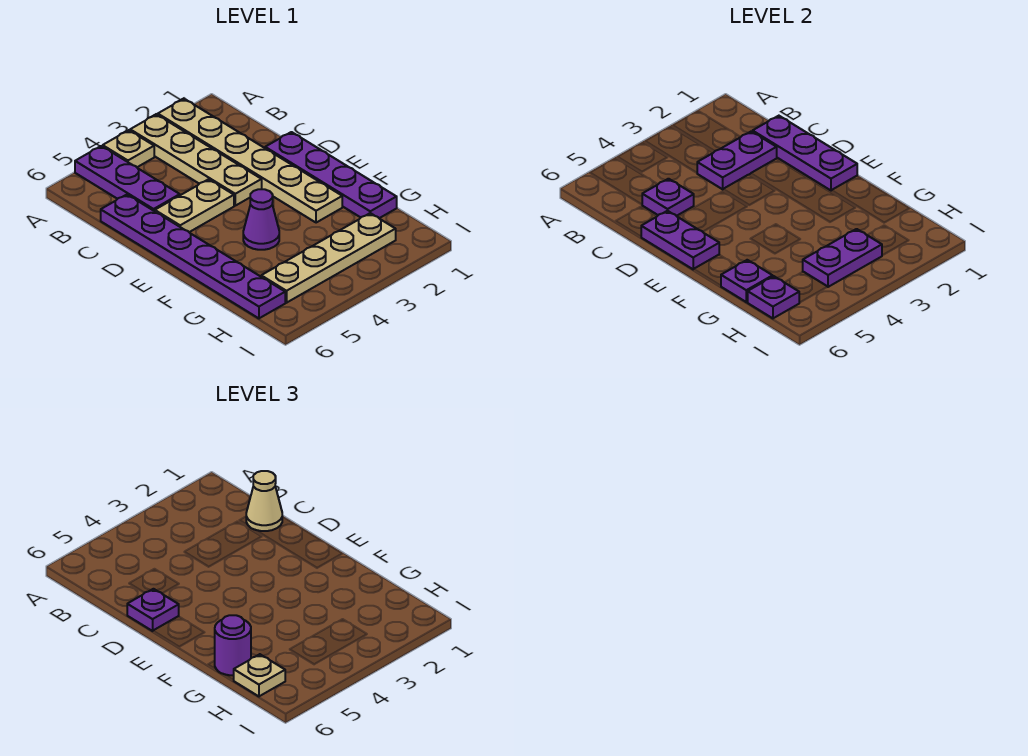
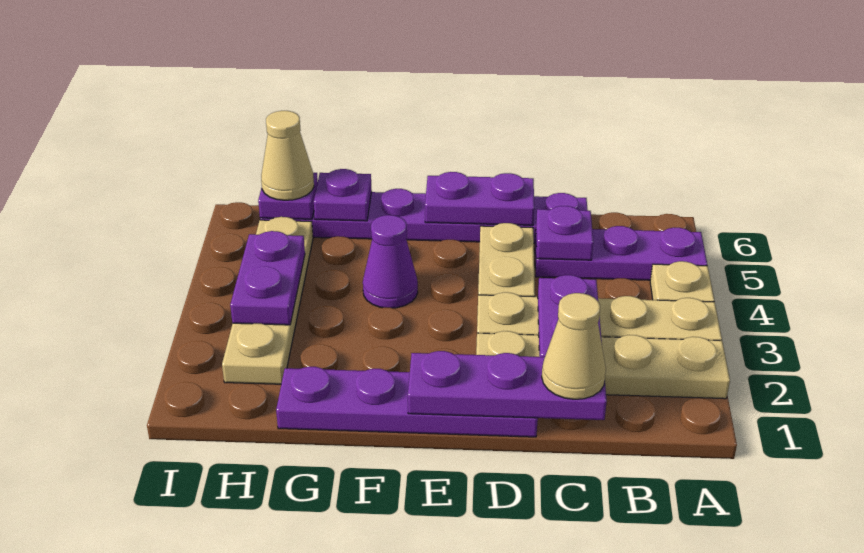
tan 1x6 plate [158,99,342,223] -> tan 1x4 plate [476,331,730,399]
purple 1x1 plate [127,589,179,631] -> none
purple 1x1 round brick [215,615,251,675] -> none
tan 1x1 plate [234,654,285,696] -> tan 1x1 cone [261,111,314,200]

